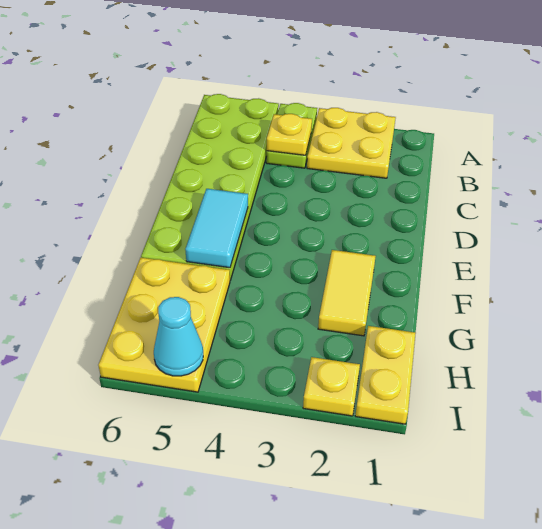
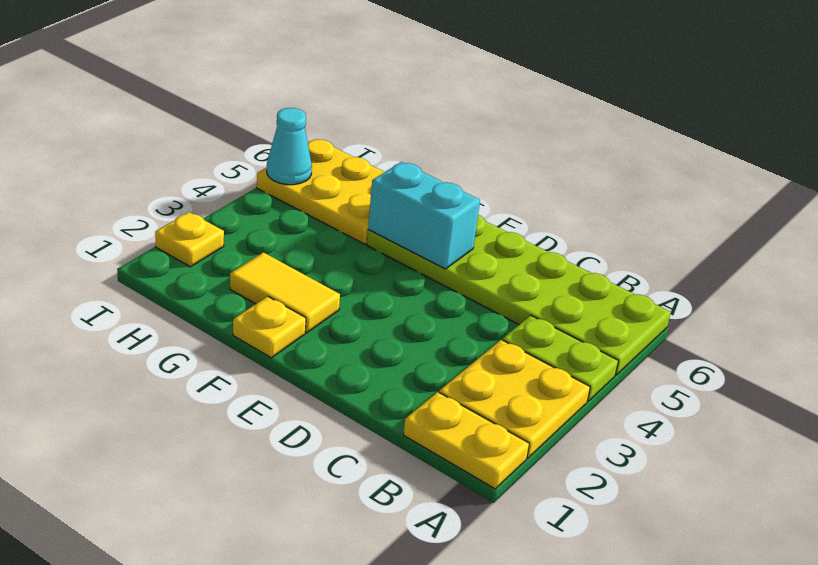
yellow 1x1 plate [267,114,312,155] -> yellow 1x1 plate moved to [233,296,306,358]
cyan 1x2 tile [185,189,248,268] -> cyan 1x2 brick [368,162,480,269]
yellow 1x2 plate [355,326,416,424] -> yellow 1x2 plate moved to [403,392,529,489]

